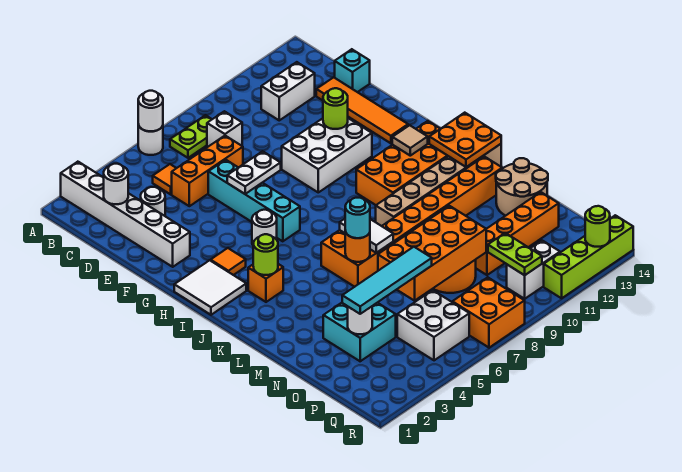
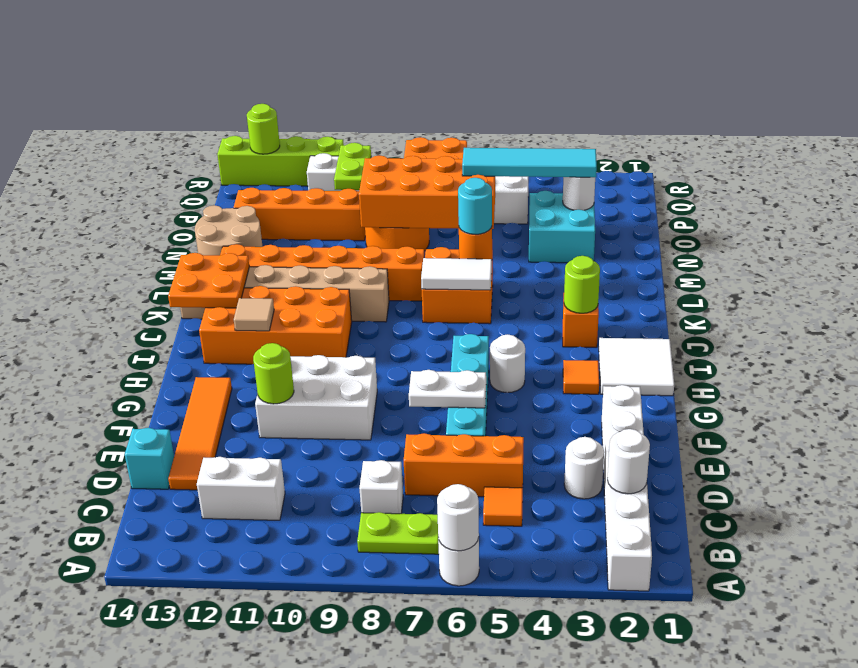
white 1x2 tile [340,219,393,253] -> white 1x2 tile turned to [421,258,492,290]

